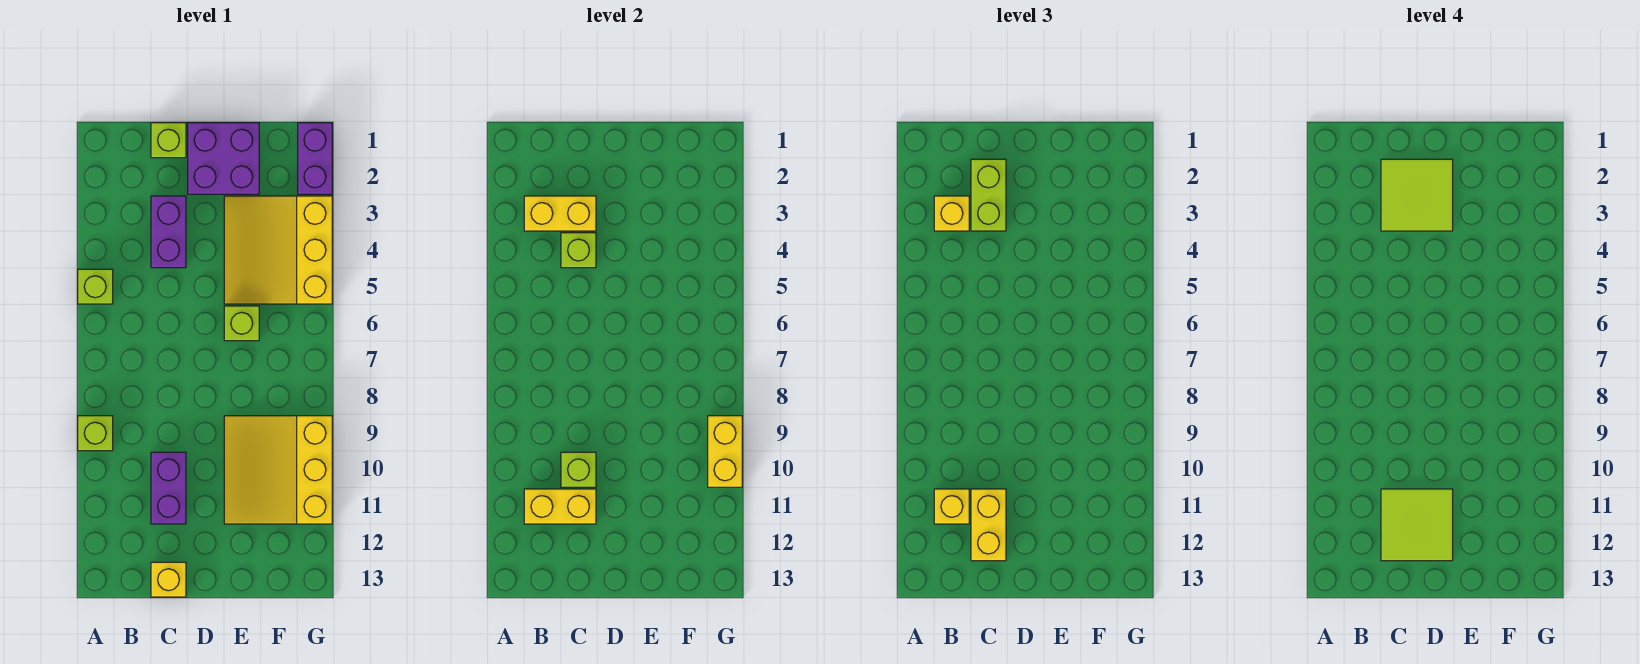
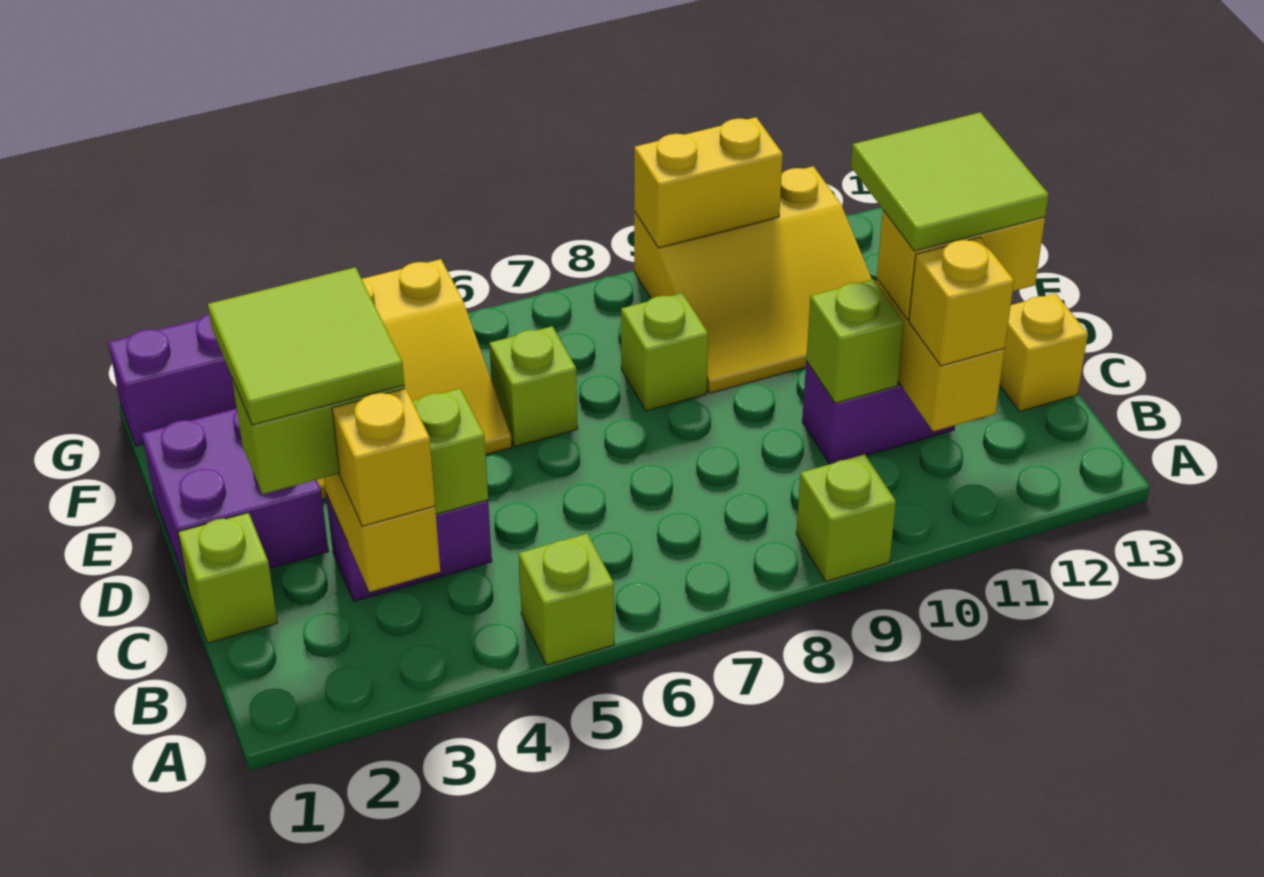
none -> lime 1x1 brick [621,293,708,411]

